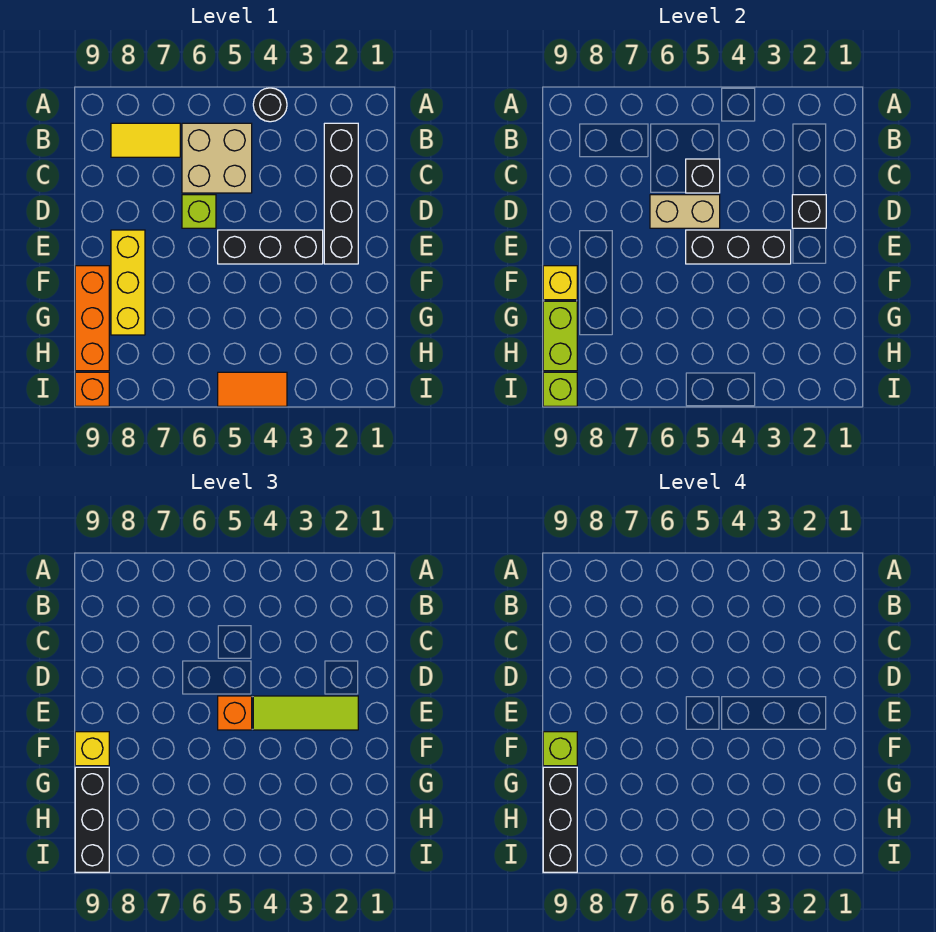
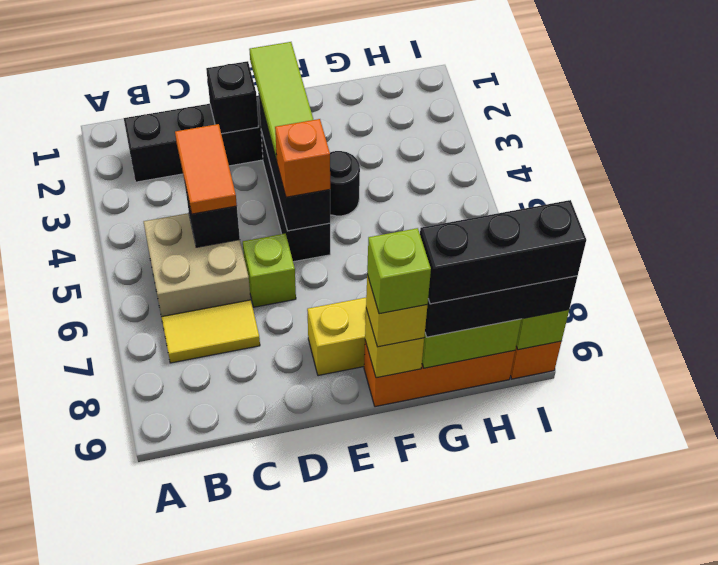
black 1x1 round brick [253,88,287,122] -> black 1x1 round brick moved to [330,151,360,216]
yellow 1x2 tile [111,123,180,157] -> yellow 1x2 tile turned to [162,300,260,363]
tan 1x2 brick [650,195,720,228] -> none
orange 1x2 tile [218,372,287,406] -> orange 1x2 tile moved to [175,124,237,214]

